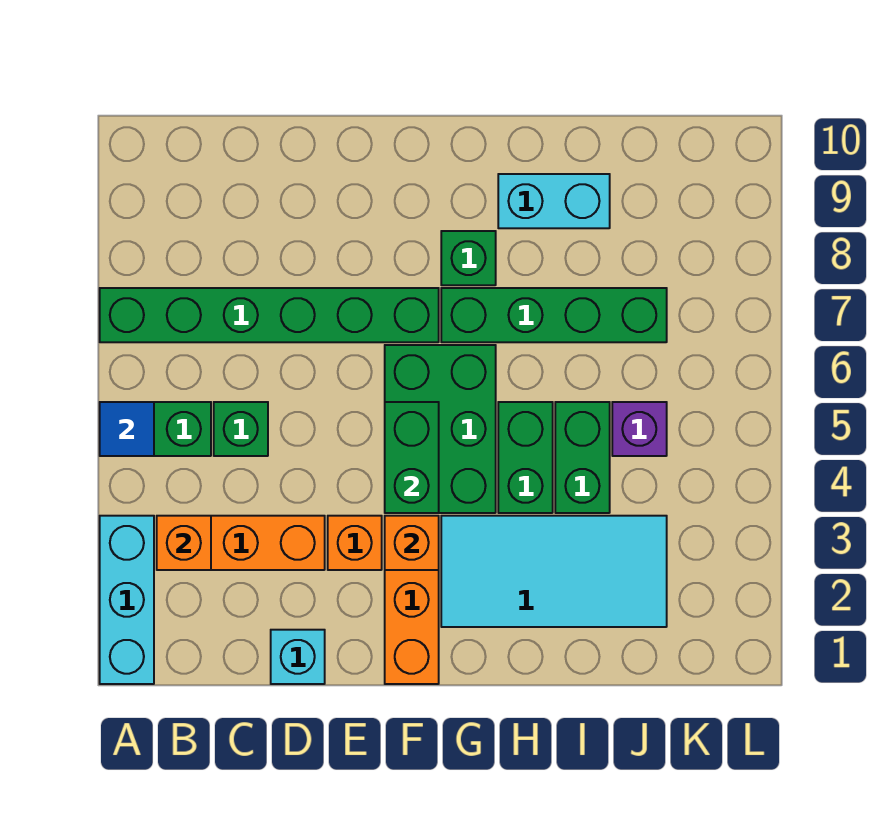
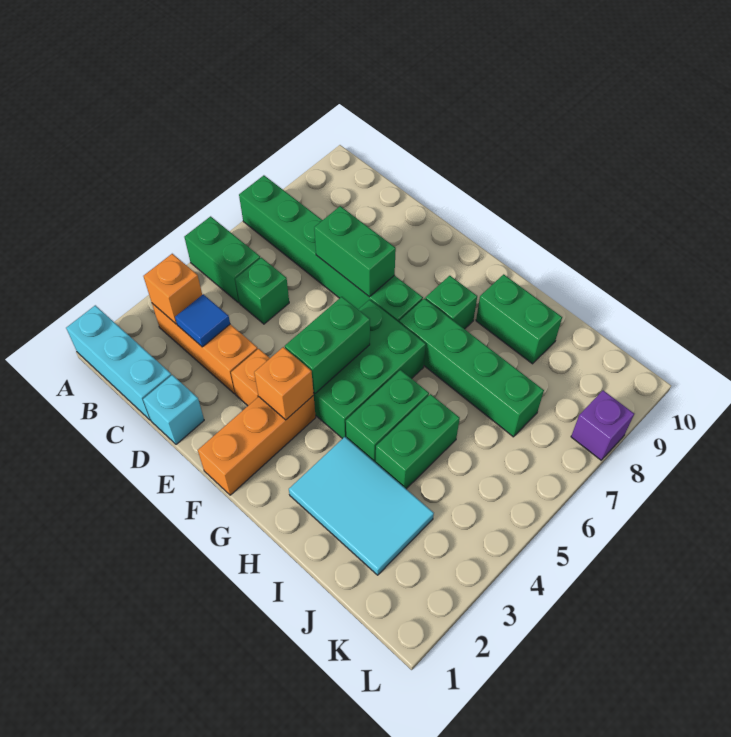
cyan 1x3 brick [100,516,154,684] -> cyan 1x3 brick turned to [66,305,171,420]
blue 1x1 tile [100,402,154,456] -> blue 1x1 tile moved to [175,294,230,347]
none -> green 1x2 brick [314,206,396,297]
cyan 2x4 tile [441,516,667,627] -> cyan 2x3 tile [289,437,434,575]
cyan 1x2 brick [498,174,610,228] -> green 1x2 brick [476,274,562,364]
purple 1x1 brick [612,402,667,456] -> purple 1x1 brick moved to [571,390,634,460]

